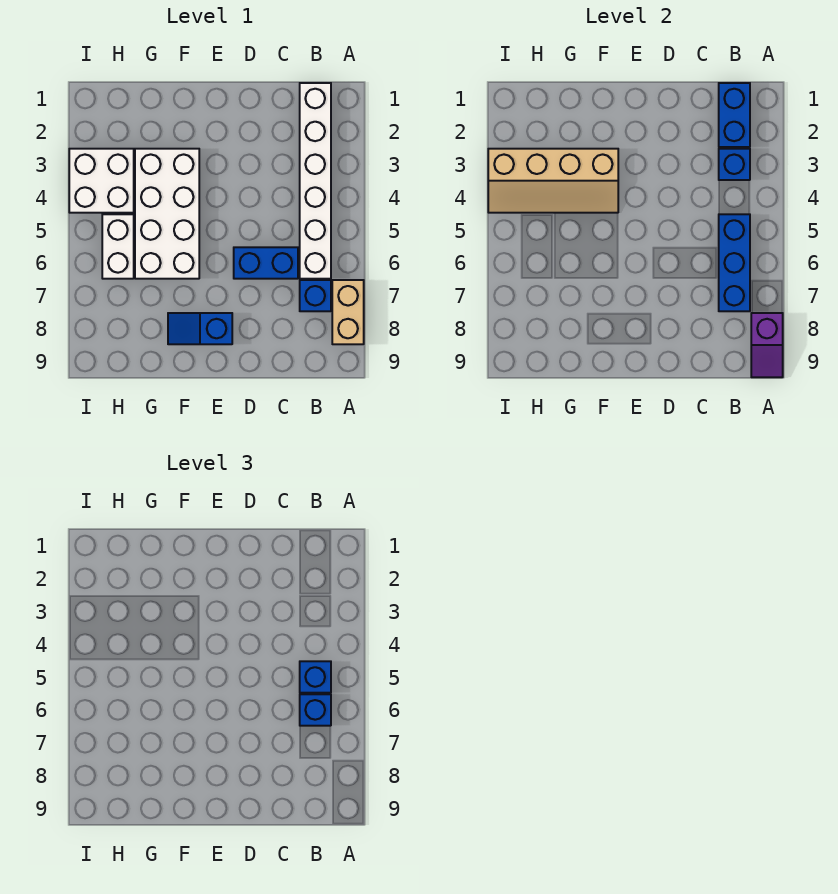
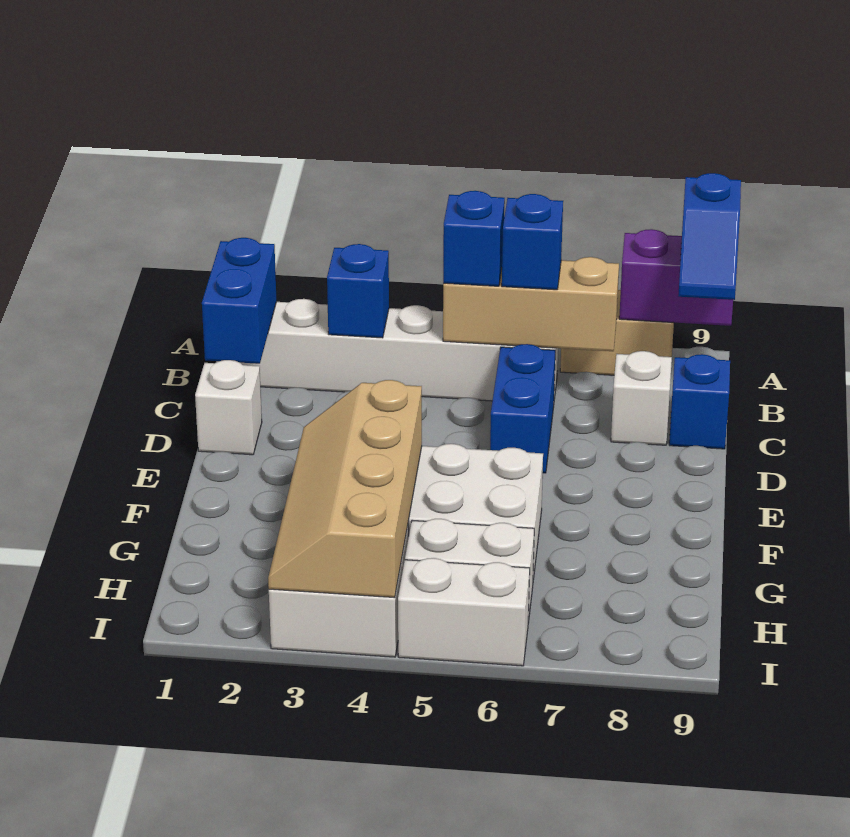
purple 1x2 slope [751,313,783,377] -> purple 1x2 brick [619,229,733,326]
blue 1x2 brick [719,83,750,147] -> blue 1x2 brick turned to [202,238,277,364]
blue 1x3 brick [719,214,750,311] -> tan 1x3 brick [443,257,619,351]
blue 1x1 brick [300,280,331,311] -> blue 1x1 brick moved to [669,354,730,449]
none -> white 1x1 brick [611,351,672,445]
none -> white 1x1 brick [195,360,262,455]
blue 1x2 slope [168,313,232,344] -> blue 1x2 slope moved to [678,173,741,300]
tan 2x4 slope [488,149,618,213] -> tan 2x4 slope turned to [268,380,422,598]
none -> white 1x2 brick [398,558,530,666]

